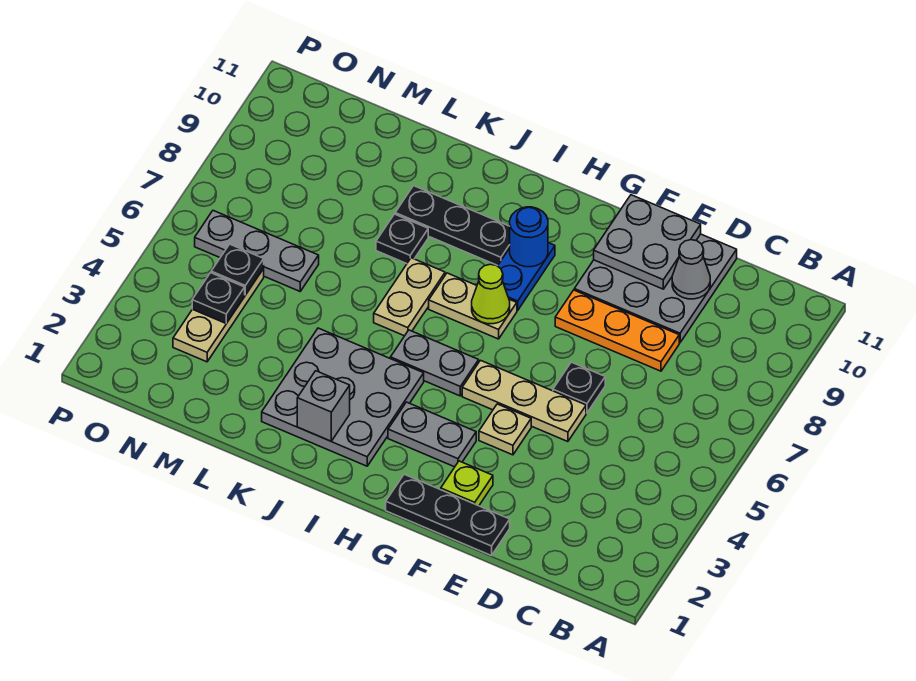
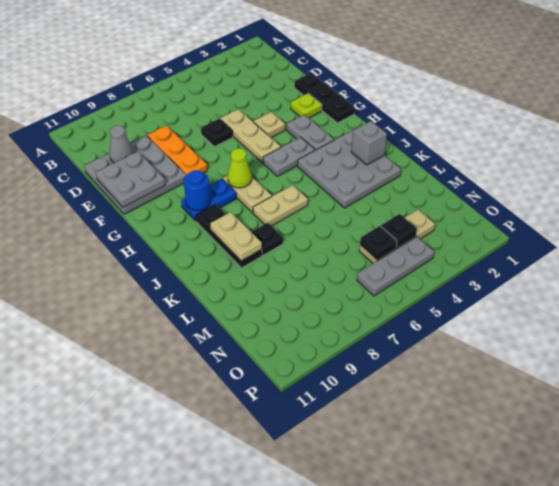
grey 1x2 plate [390,330,479,396] -> grey 1x2 plate turned to [263,137,315,176]
none -> tan 1x2 plate [210,212,262,261]
grey 1x3 plate [195,211,319,291] -> grey 1x3 plate turned to [357,237,434,296]

